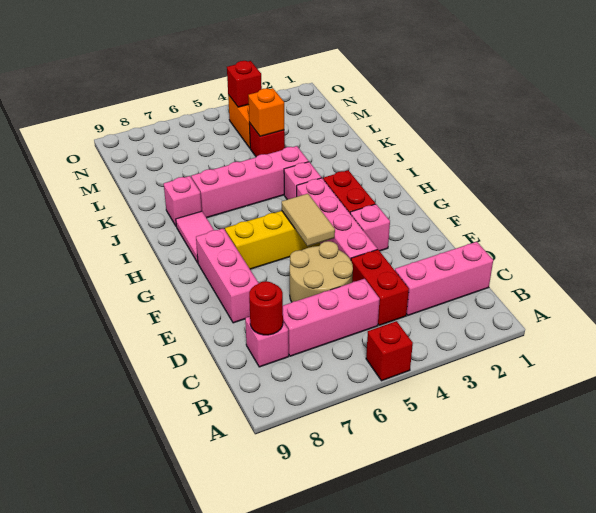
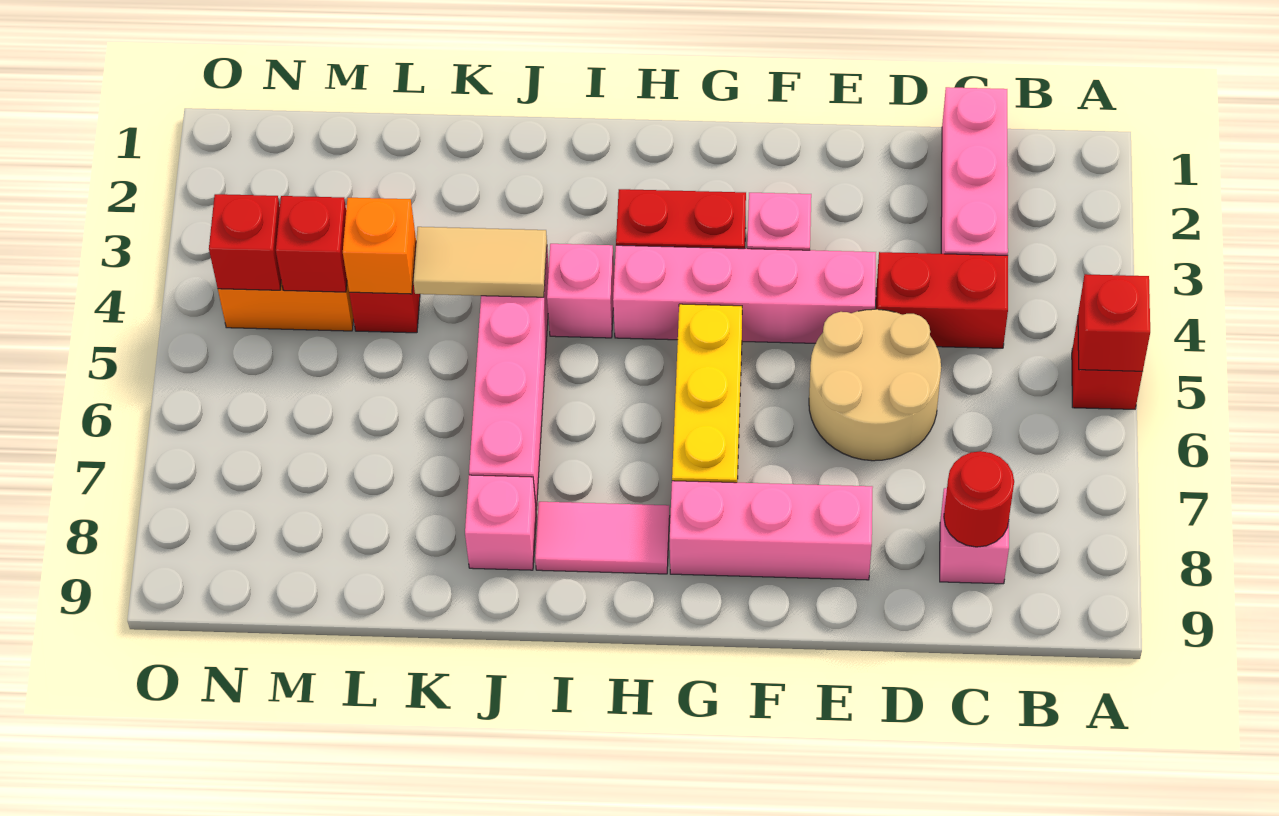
none -> red 1x1 brick [1078,274,1150,371]
pink 1x3 brick [283,279,380,356] -> none
tan 1x2 tile [282,194,335,246] -> tan 1x2 tile moved to [413,227,547,297]
none -> red 1x1 brick [276,196,347,292]

